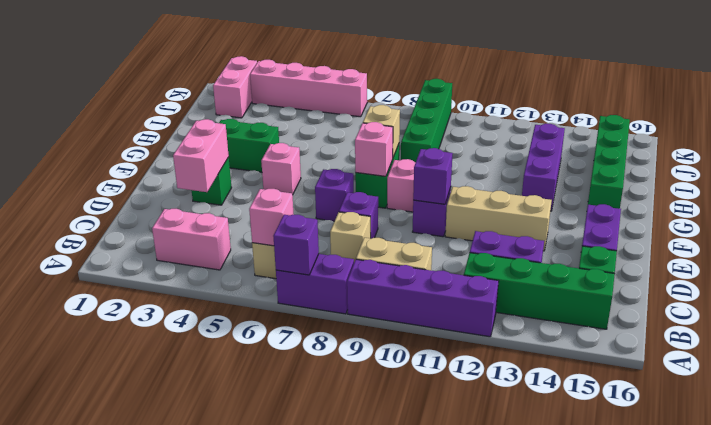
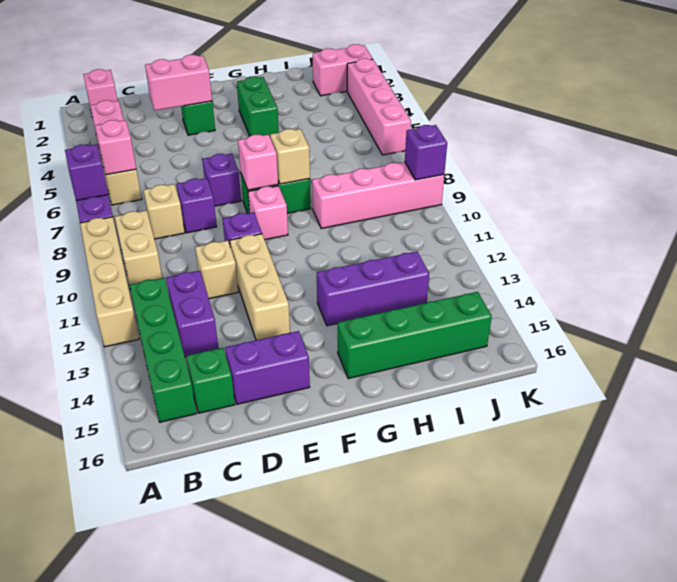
purple 1x4 brick [347,259,499,337] -> tan 1x4 brick [80,217,139,347]
none -> tan 1x1 brick [195,241,238,299]
purple 1x1 brick [413,148,453,204] -> purple 1x1 brick moved to [405,125,447,180]
pink 1x1 brick [261,143,301,195] -> pink 1x1 brick moved to [83,69,118,108]
green 1x4 brick [401,79,452,163] -> pink 1x4 brick [312,162,444,228]

